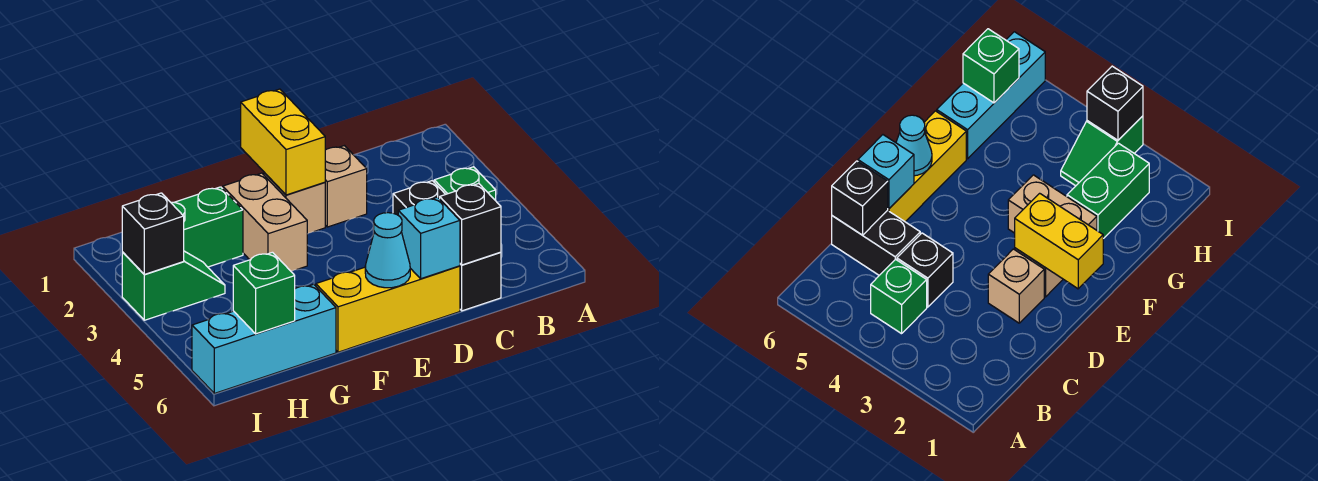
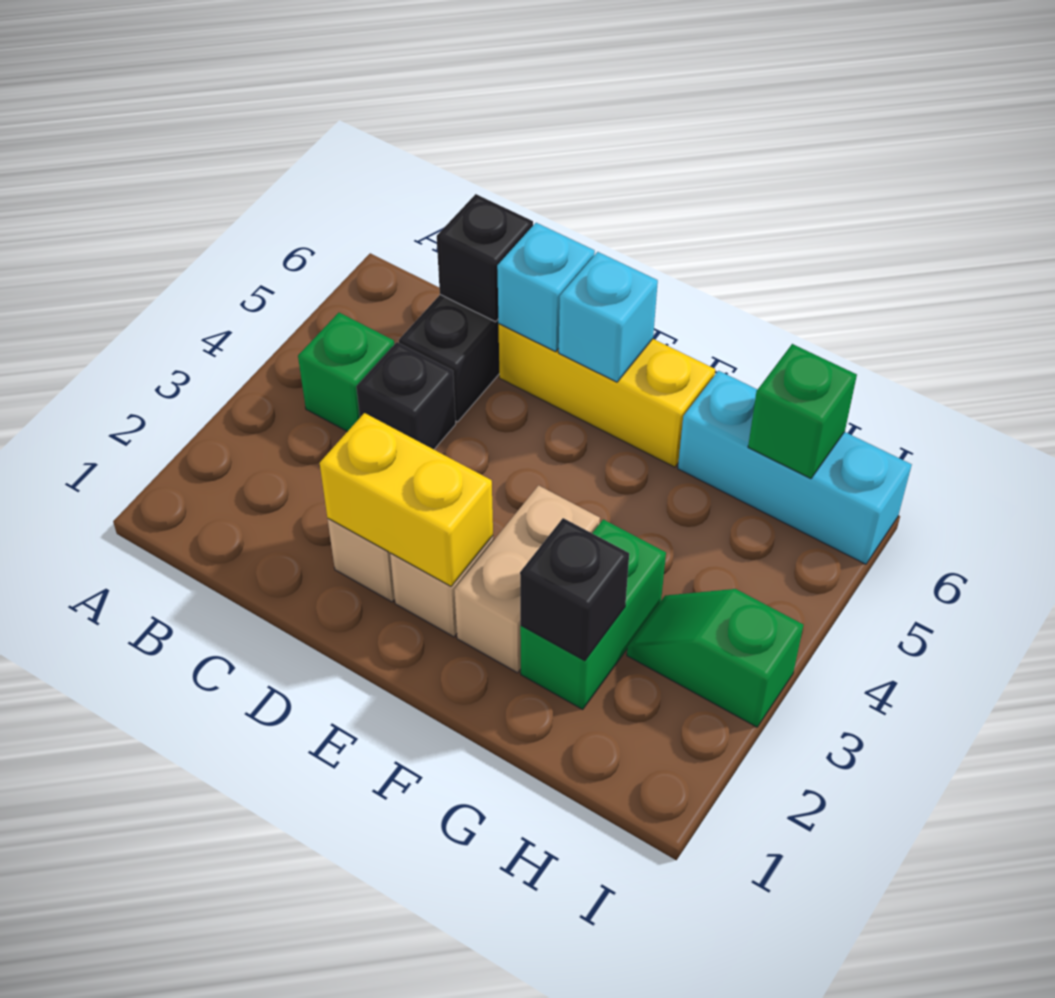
yellow 1x2 brick [241,89,325,195] -> yellow 1x2 brick turned to [320,413,493,586]
cyan 1x1 cone [365,213,410,288] -> cyan 1x1 brick [559,252,658,382]
green 1x2 brick [171,187,243,267] -> green 1x2 brick turned to [520,519,666,709]
black 1x1 brick [122,193,184,274] -> black 1x1 brick moved to [520,518,629,661]

